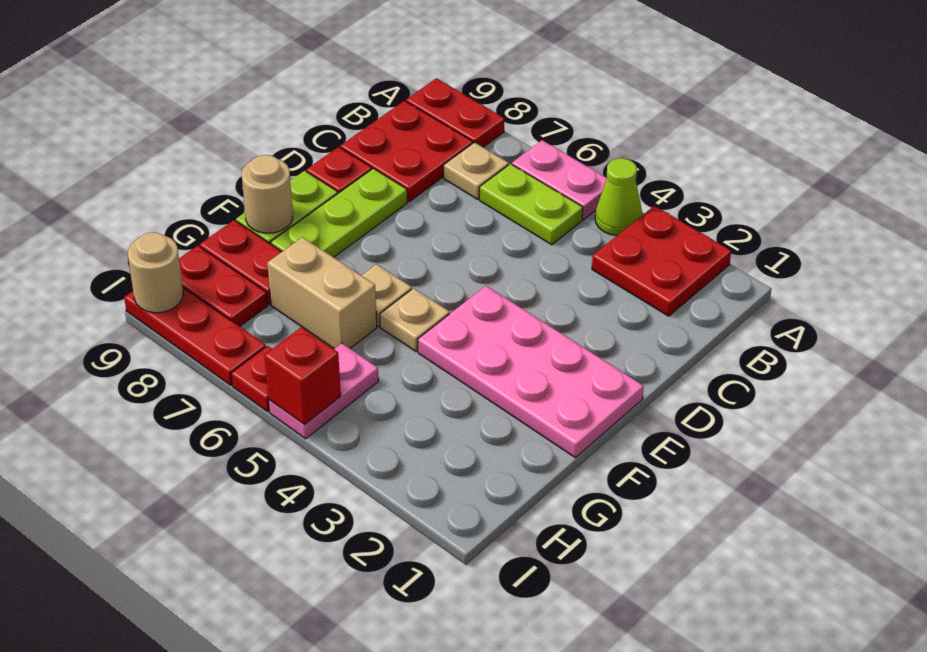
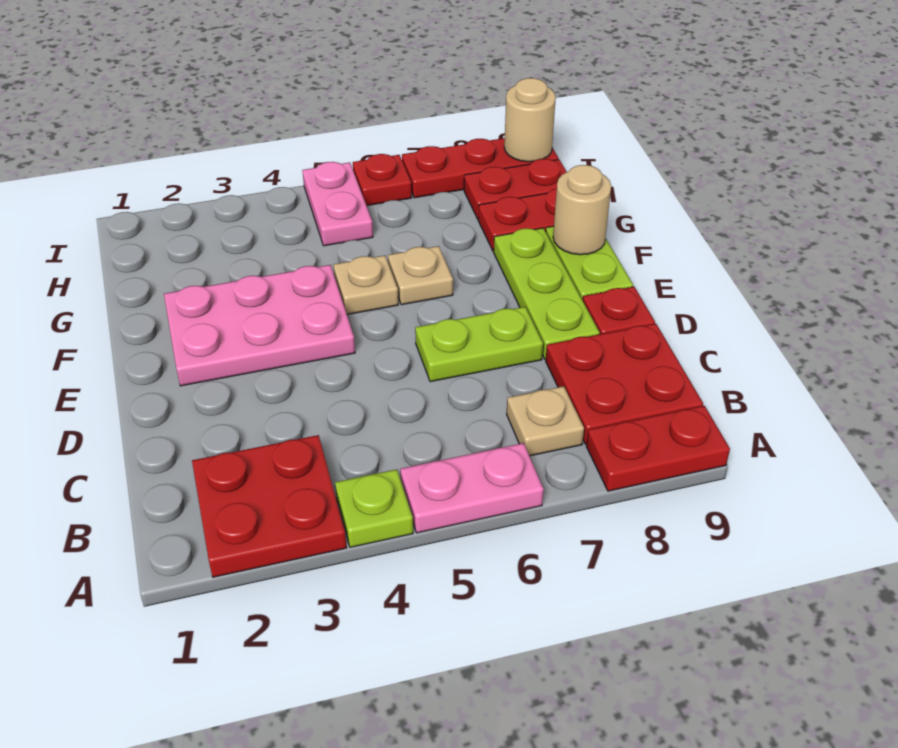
lime 1x1 cone [595,158,642,236] -> lime 1x1 plate [335,469,413,547]
lime 1x2 plate [480,164,583,245] -> lime 1x2 plate moved to [415,307,543,382]
pink 2x4 plate [418,286,644,458] -> pink 2x3 plate [164,265,355,386]
tan 1x2 brick [268,237,377,349] -> none
red 1x1 brick [264,327,341,424] -> none

